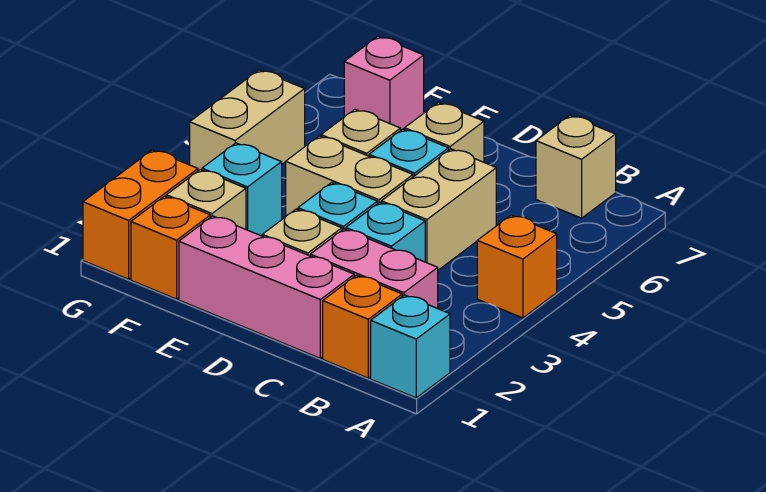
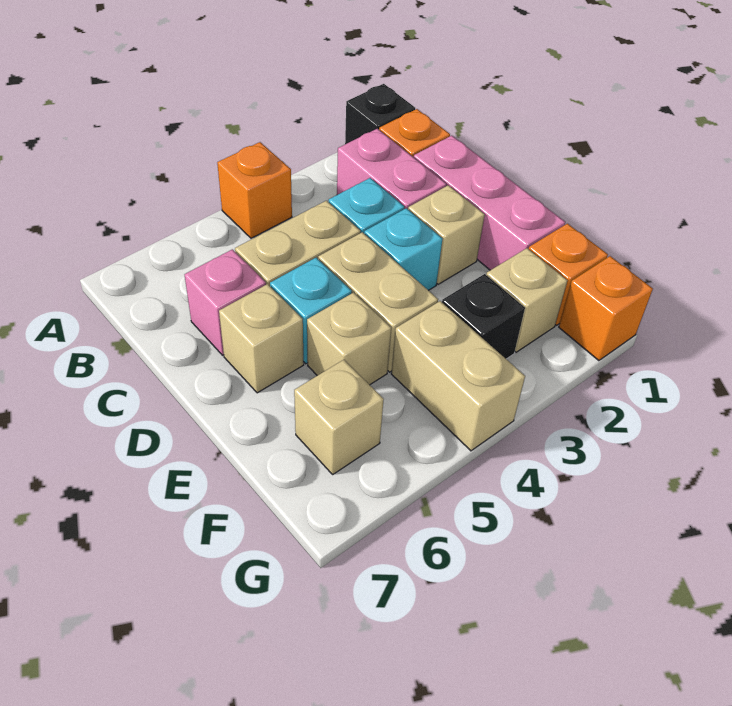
cyan 1x1 brick [371,295,450,398] -> black 1x1 brick [345,84,415,144]
tan 1x1 brick [536,115,616,218] -> tan 1x1 brick moved to [294,360,384,474]
cyan 1x1 brick [202,143,282,236] -> black 1x1 brick [442,274,525,359]
pink 1x1 brick [344,36,424,130] -> pink 1x1 brick moved to [185,249,266,355]
orange 1x2 brick [83,150,198,279] -> orange 1x1 brick [559,256,653,361]
tan 1x2 brick [190,70,305,171] -> tan 1x2 brick turned to [391,301,525,451]

